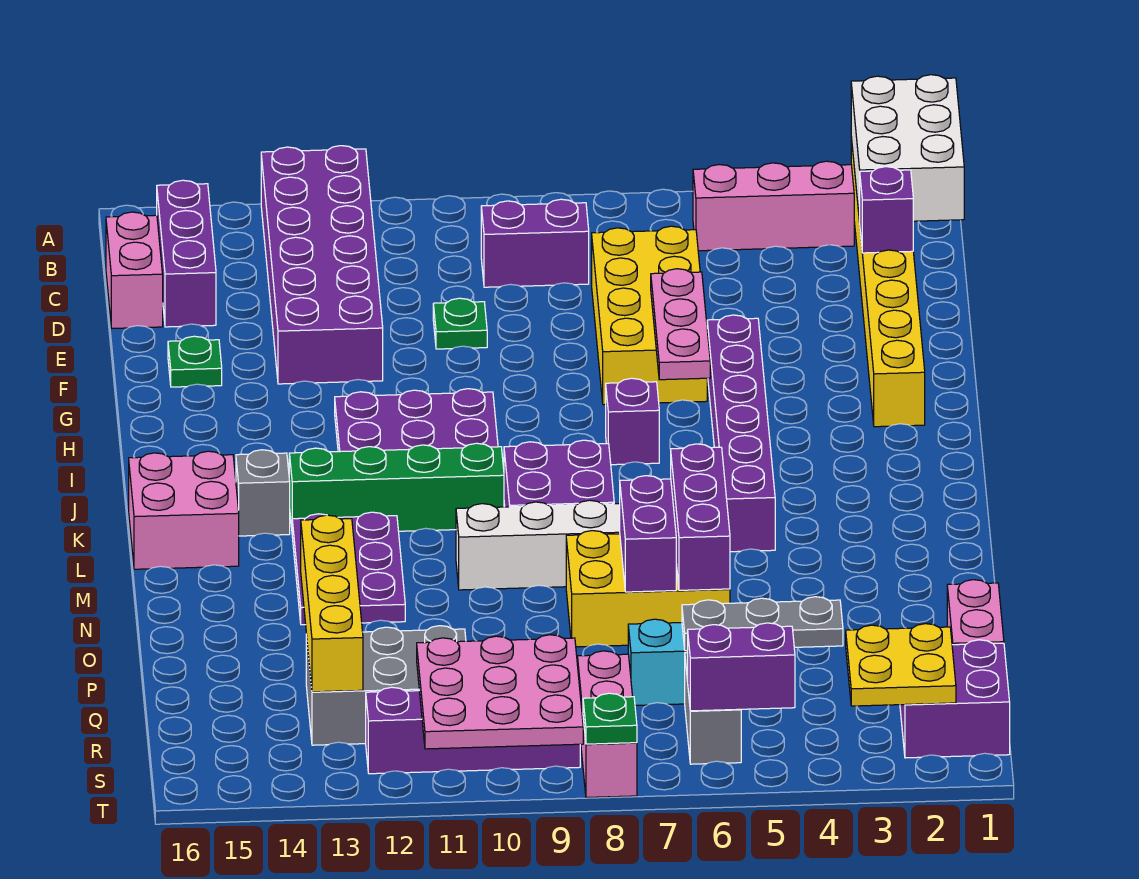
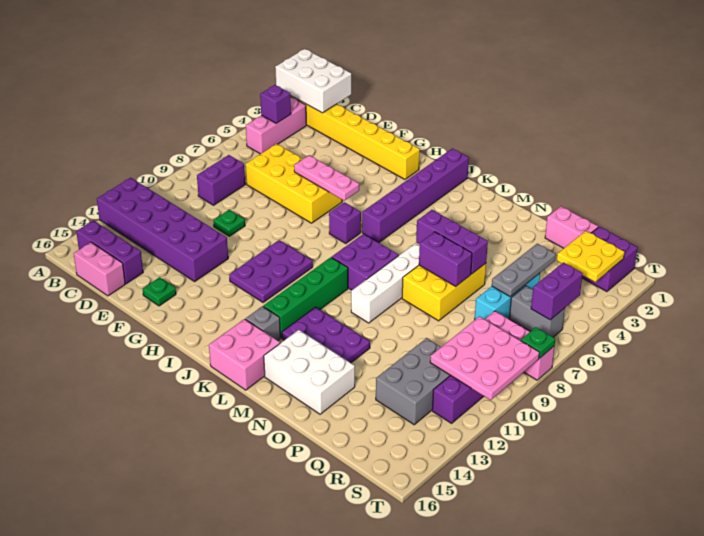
purple 1x1 brick [860,167,913,253] -> purple 1x1 brick moved to [260,85,291,123]
purple 1x6 brick [707,315,775,552] -> purple 1x6 brick turned to [362,148,469,243]
none -> white 2x3 brick [264,330,355,414]
yellow 1x4 brick [301,515,363,692] -> none

